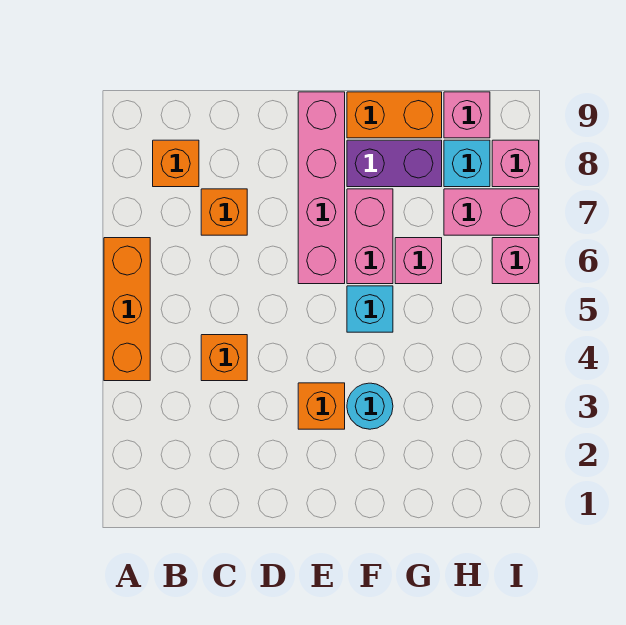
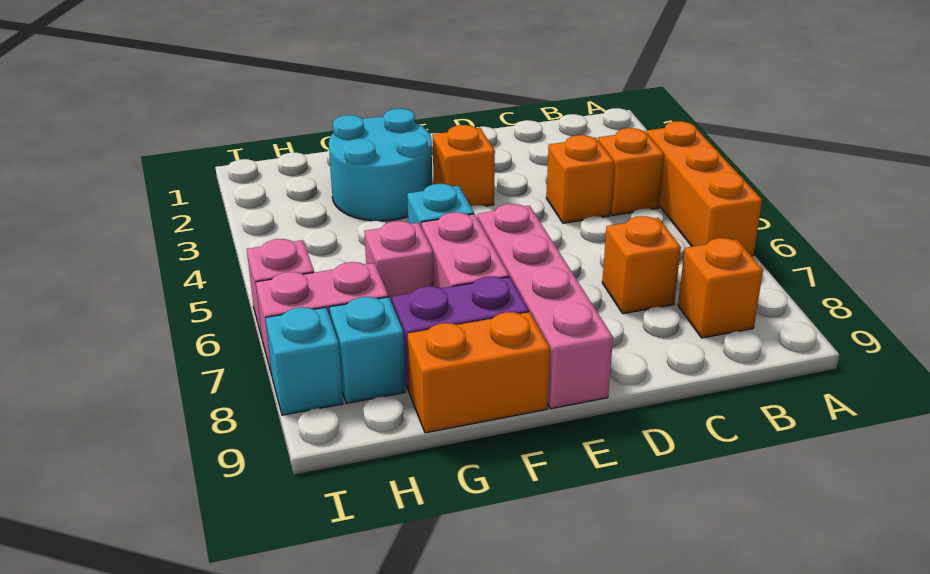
none -> orange 1x1 brick [598,128,664,216]
cyan 1x1 round brick [347,383,393,429] -> cyan 2x2 round brick [329,109,432,221]
pink 1x1 brick [444,92,490,138] -> none
pink 1x1 brick [492,140,539,187] -> cyan 1x1 brick [266,307,343,415]

